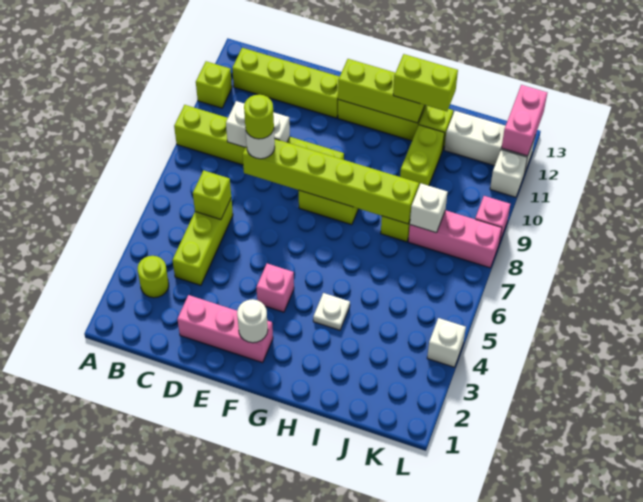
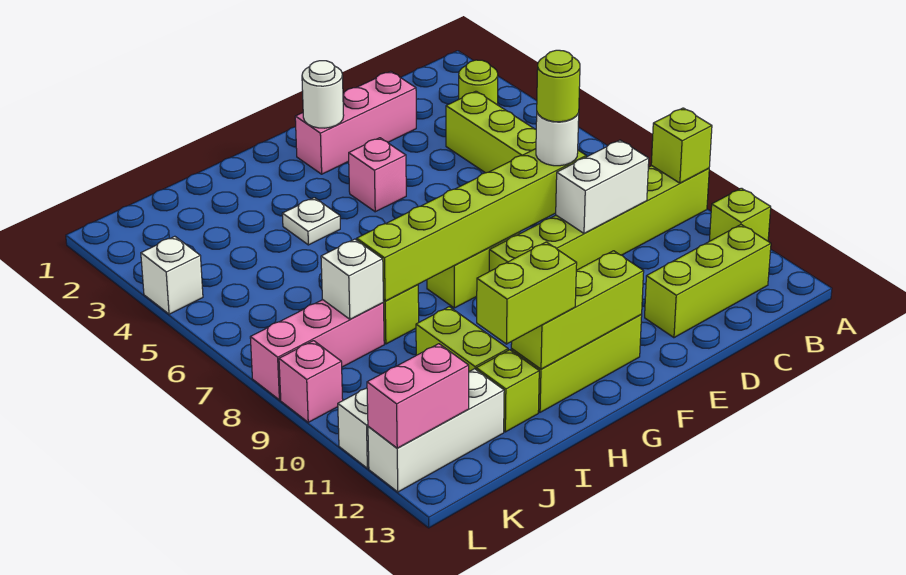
lime 1x4 brick [232,48,340,118] -> lime 1x3 brick [645,225,771,338]
lime 1x1 brick [193,170,231,220] -> lime 1x1 brick moved to [651,108,712,183]
pink 1x2 brick [501,85,547,156] -> pink 1x2 brick turned to [367,344,469,448]

